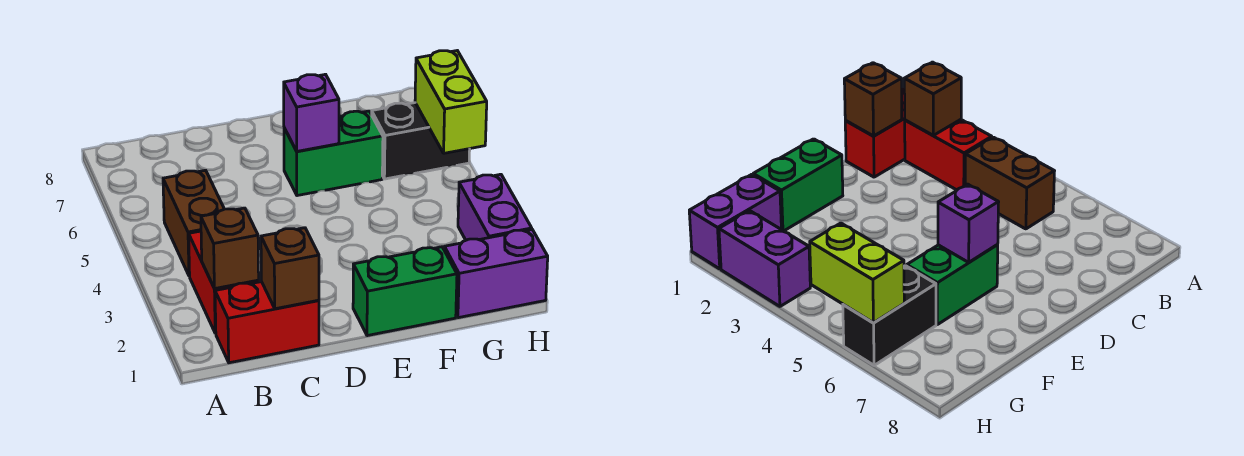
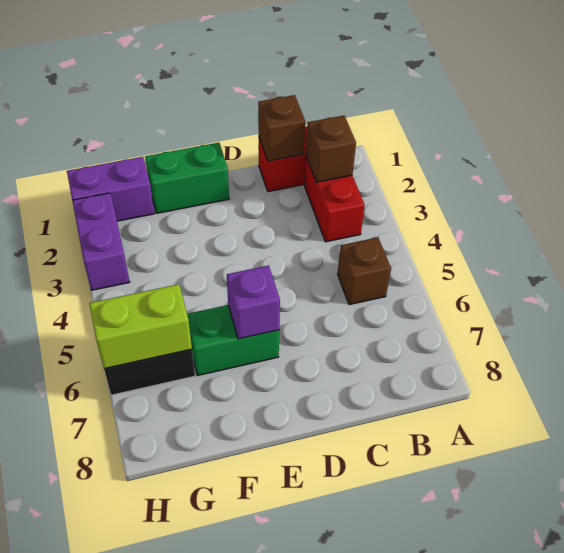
brown 1x2 brick [163,170,224,276] -> brown 1x1 brick [338,237,391,305]
lime 1x2 brick [415,51,487,153] -> lime 1x2 brick turned to [89,284,192,369]

